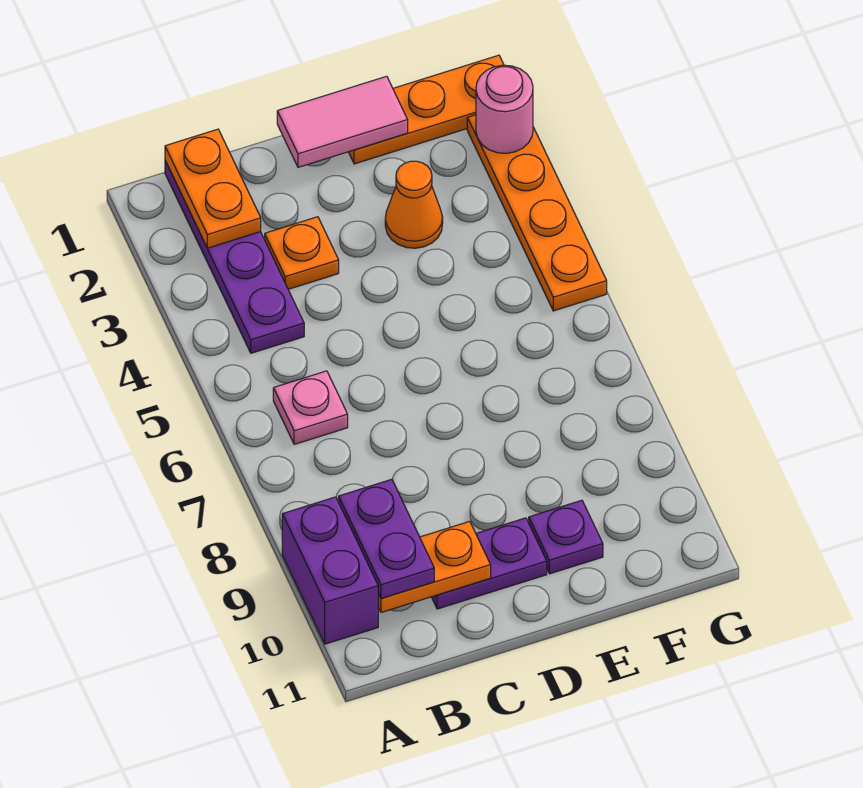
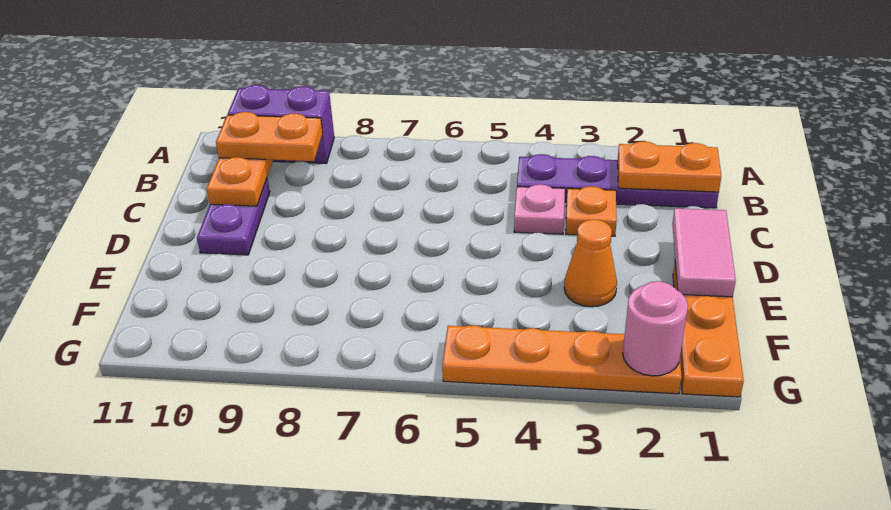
pink 1x1 plate [273,371,348,444] -> pink 1x1 plate moved to [514,184,565,234]
purple 1x2 plate [339,479,434,599] -> orange 1x2 plate [216,112,323,161]
purple 1x1 plate [529,500,603,574] -> none

